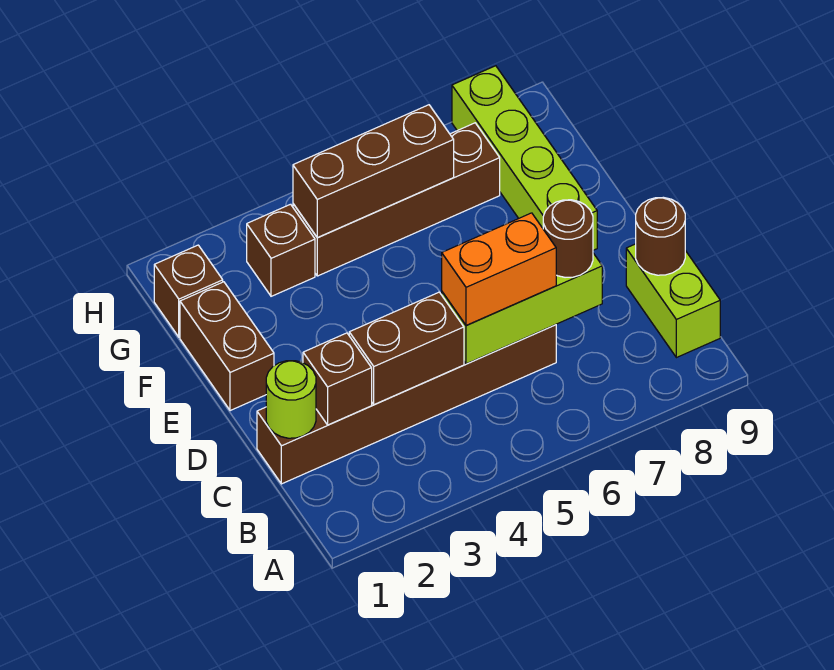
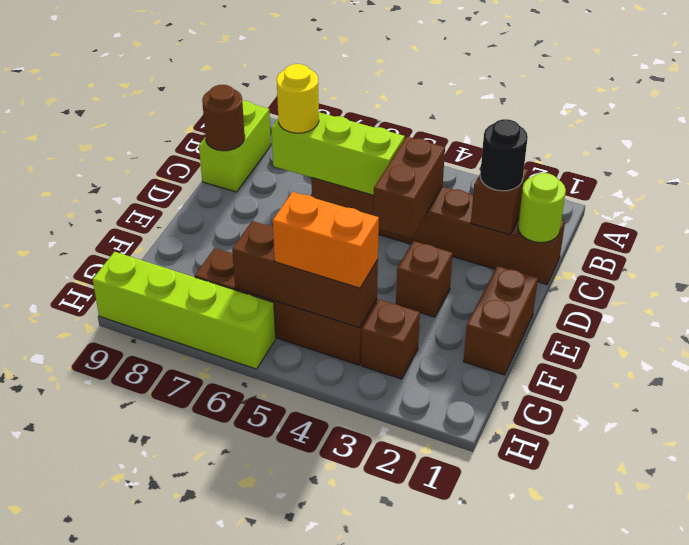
none -> black 1x1 round brick [480,119,528,191]
brown 1x2 brick [349,292,464,404] -> brown 1x2 brick turned to [373,137,445,238]
orange 1x2 brick [442,213,556,326] -> orange 1x2 brick moved to [273,192,379,288]
brown 1x1 round brick [543,200,593,277] -> yellow 1x1 round brick [277,64,319,133]
lime 1x4 brick [452,66,597,250] -> lime 1x4 brick turned to [93,252,276,369]
brown 1x1 brick [154,245,223,337] -> brown 1x1 brick moved to [396,241,453,317]

